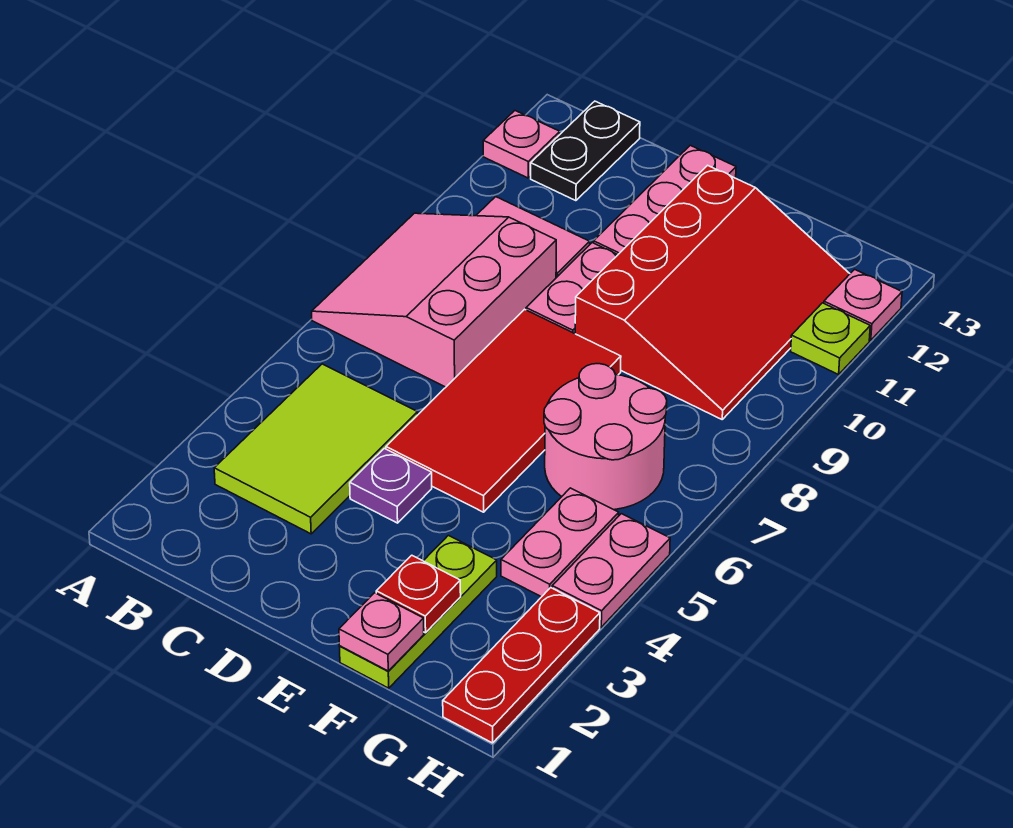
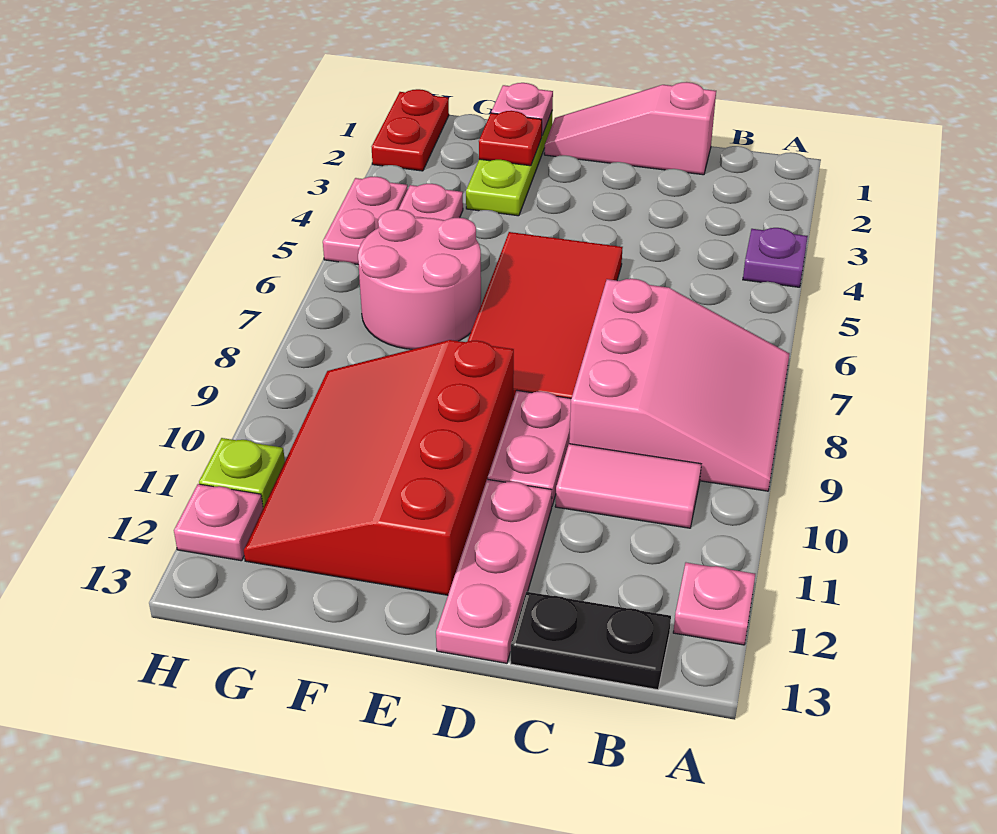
lime 2x3 tile [214,364,418,534] -> none
black 1x2 plate [531,101,640,201] -> black 1x2 plate turned to [511,592,671,690]
none -> pink 1x3 slope [544,82,716,175]
purple 1x1 plate [350,448,432,523] -> purple 1x1 plate moved to [743,228,808,287]
red 1x3 plate [443,588,600,743] -> red 1x2 plate [372,89,449,171]

